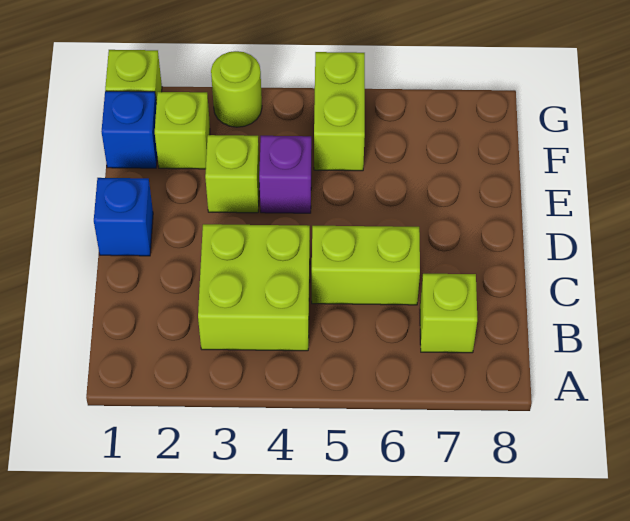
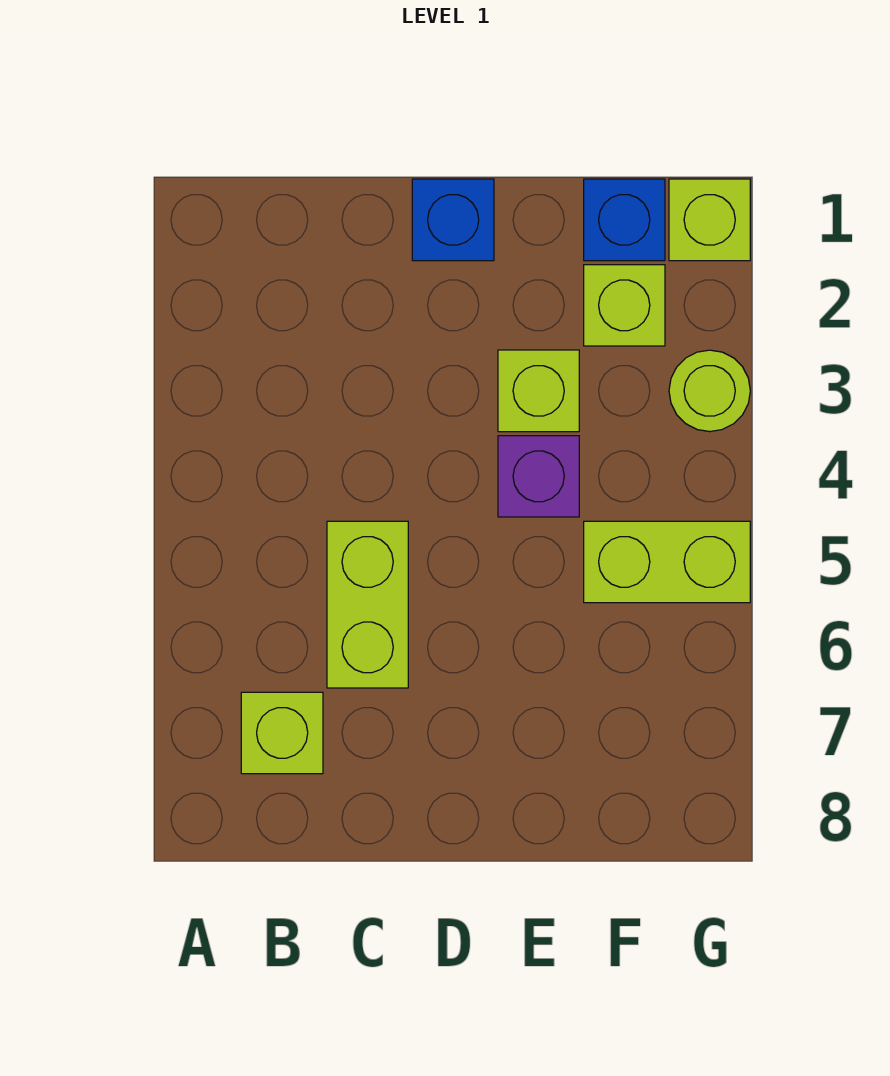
lime 2x2 brick [198,224,310,351] -> none

